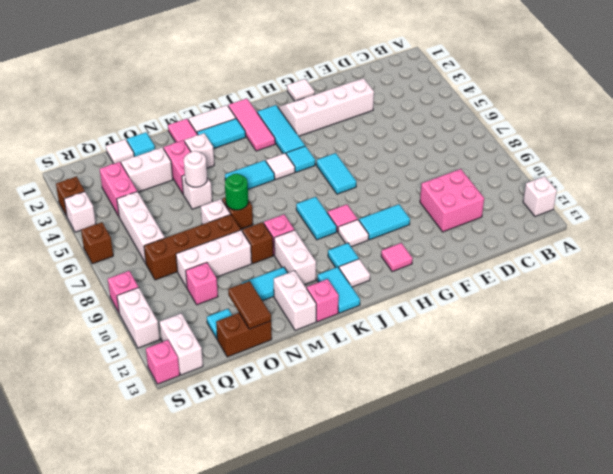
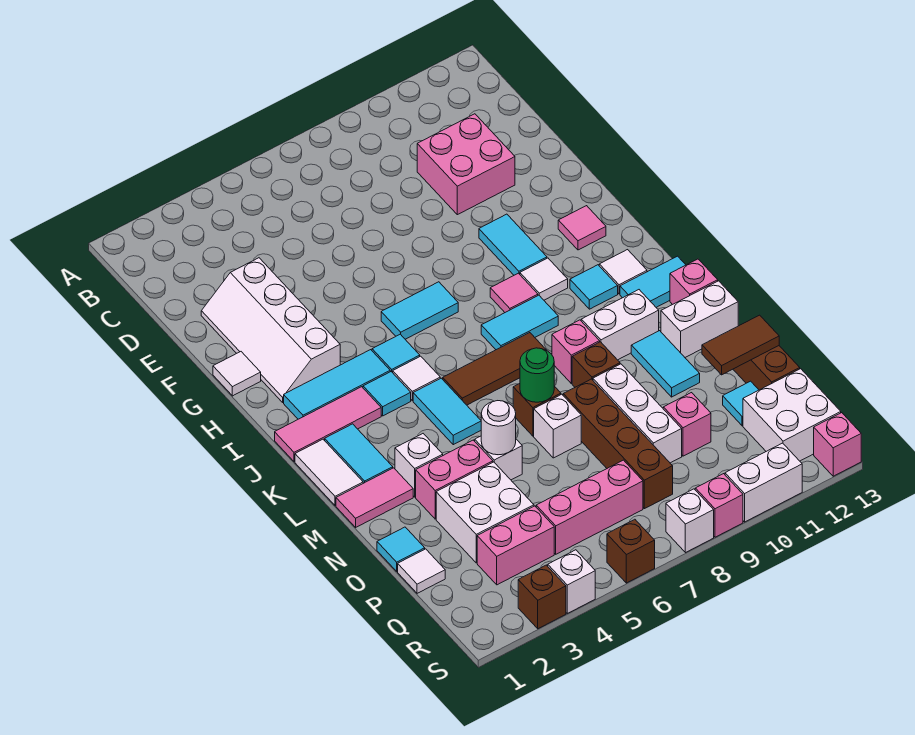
white 1x1 brick [523,176,557,216] -> white 1x1 brick moved to [666,489,714,553]
none -> cyan 1x1 tile [363,372,411,416]
none -> brown 1x3 tile [443,333,547,405]
white 1x2 brick [121,147,173,192] -> white 2x2 brick [436,462,534,563]
white 1x3 brick [117,191,165,263] -> pink 1x3 brick [536,460,643,554]
white 1x2 brick [159,313,203,375] -> white 2x2 brick [743,369,841,461]

